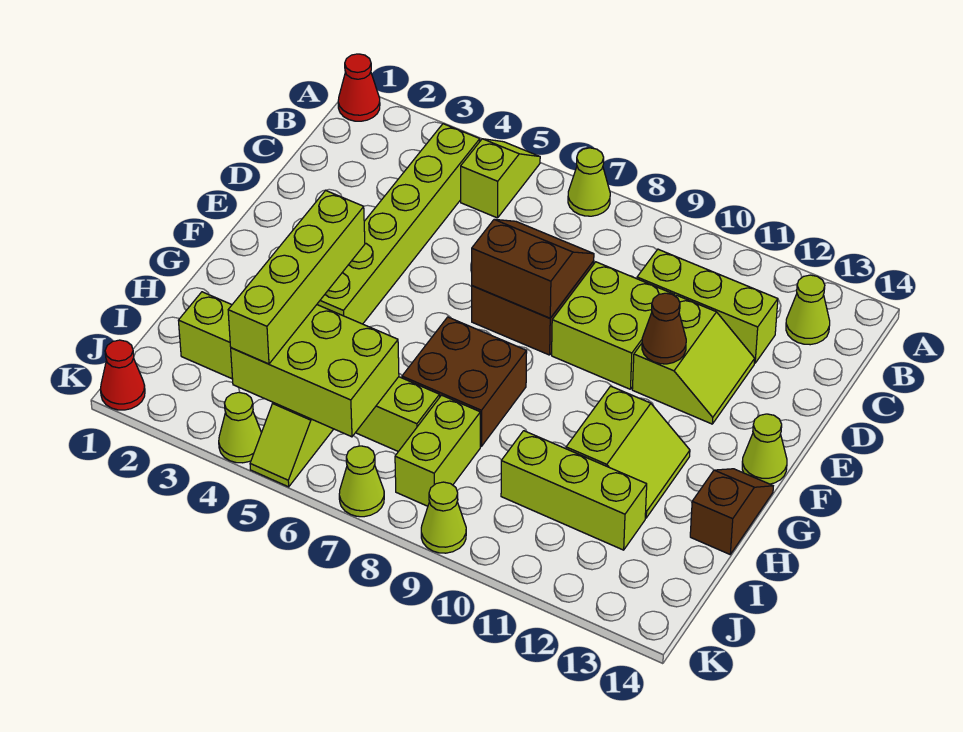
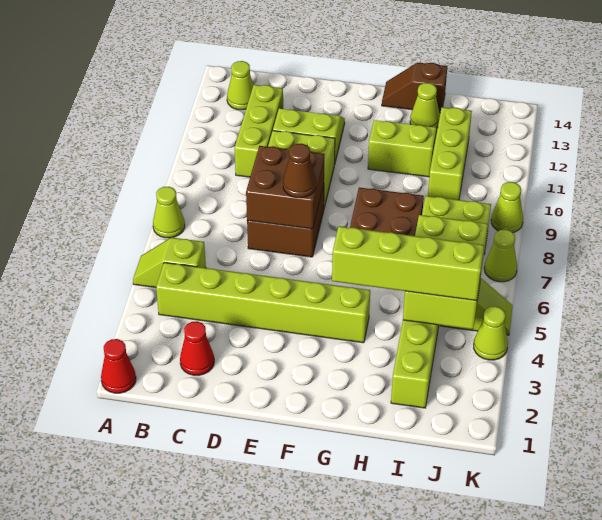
brown 2x2 slope [472,219,594,318] -> brown 2x2 brick [246,146,325,229]
brown 1x1 cone [642,293,686,364] -> brown 1x1 cone moved to [283,143,316,198]
lime 1x1 cone [742,414,787,484] -> lime 1x1 cone moved to [410,83,440,128]
red 1x1 cone [100,340,145,410] -> red 1x1 cone moved to [180,321,214,375]

